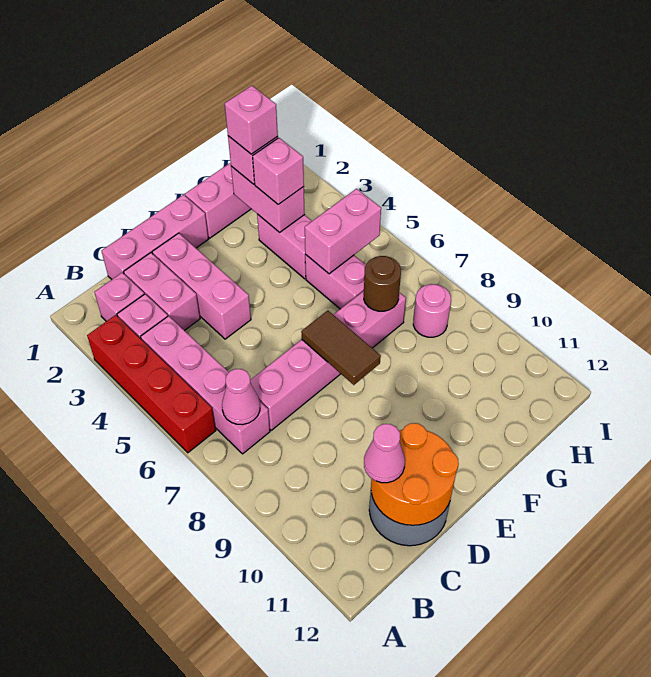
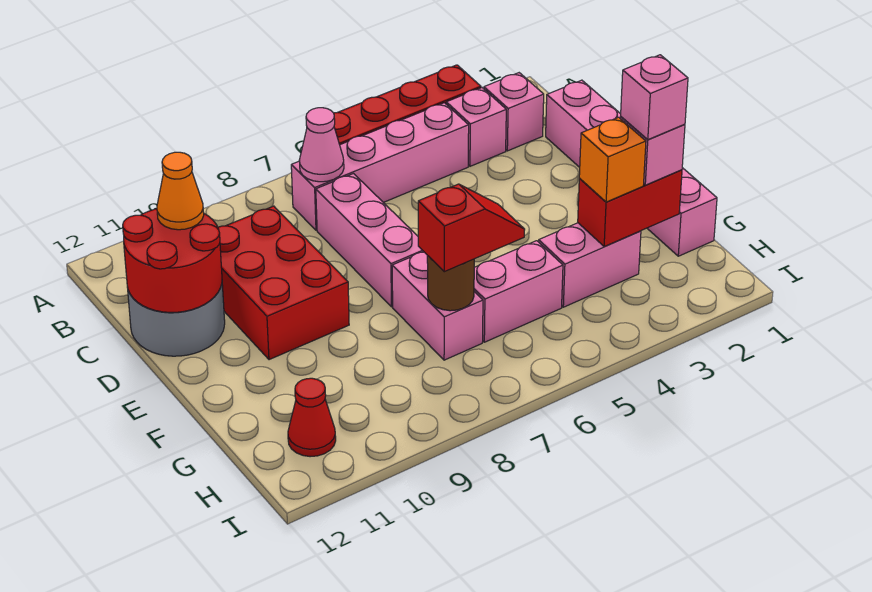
pink 1x2 brick [124,253,200,331] -> none
none -> red 2x3 brick [218,206,349,360]
orange 2x2 round brick [371,423,459,525] -> red 2x2 round brick [123,209,222,312]
pink 1x1 cone [364,424,405,483] -> orange 1x1 cone [157,152,204,230]
pink 1x3 brick [152,233,251,339] -> none
brown 1x2 tile [301,311,381,385] -> none
pink 1x2 brick [231,166,305,232] -> red 1x2 brick [578,170,682,247]
pink 1x1 brick [253,138,304,204] -> orange 1x1 brick [579,117,646,202]
pink 1x2 brick [305,189,381,274] -> none
none -> red 1x2 slope [418,184,525,272]
pink 1x1 round brick [413,284,451,337] -> none
none -> red 1x1 cone [288,378,336,457]

